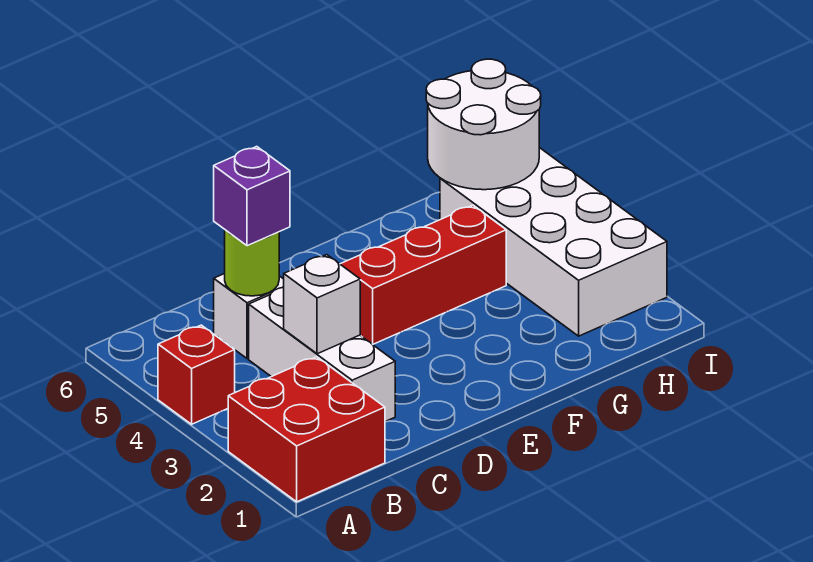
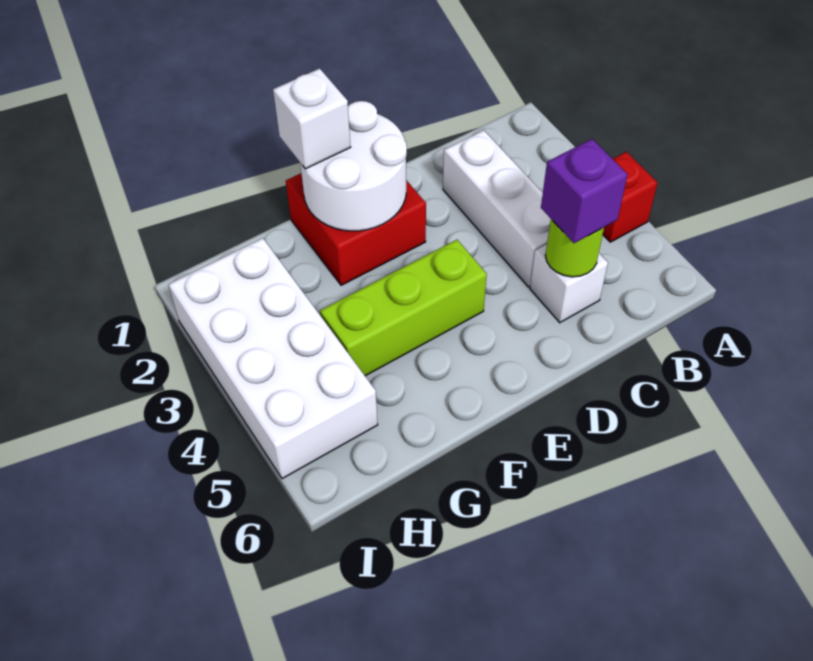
red 2x2 brick [228,357,385,502] -> red 2x2 brick moved to [286,173,426,285]
white 1x1 brick [284,255,360,354] -> white 1x1 brick moved to [273,68,351,169]
red 1x3 brick [340,205,506,345] -> lime 1x3 brick [320,240,487,376]
white 2x2 round brick [426,59,541,190] -> white 2x2 round brick moved to [300,101,407,231]

